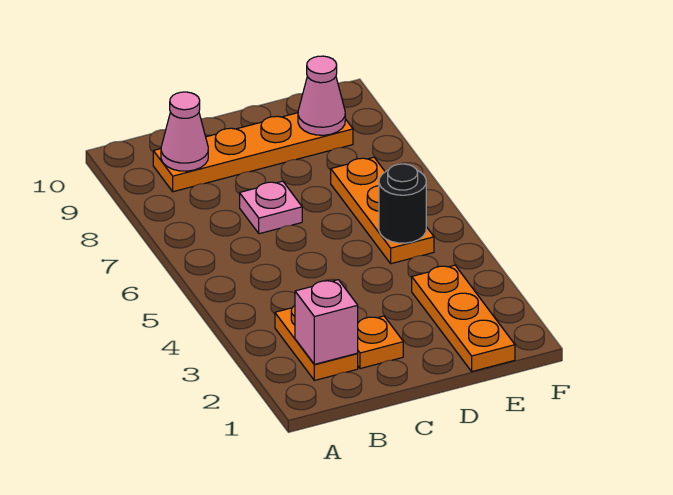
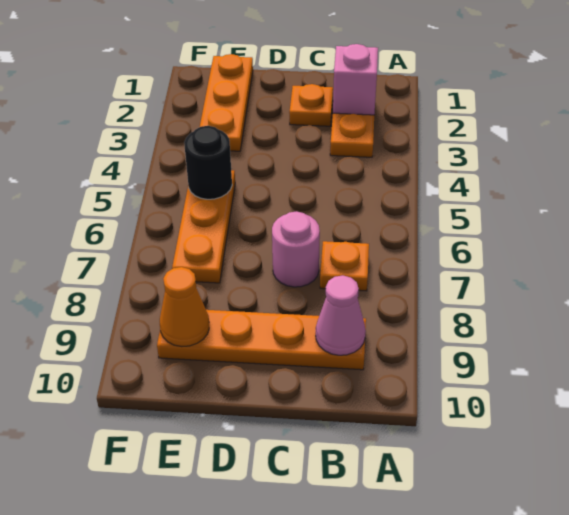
none -> orange 1x1 plate [320,241,369,291]
pink 1x1 plate [240,181,302,234] -> pink 1x1 round brick [272,211,320,287]
pink 1x1 cone [298,56,345,135] -> orange 1x1 cone [160,267,209,347]

